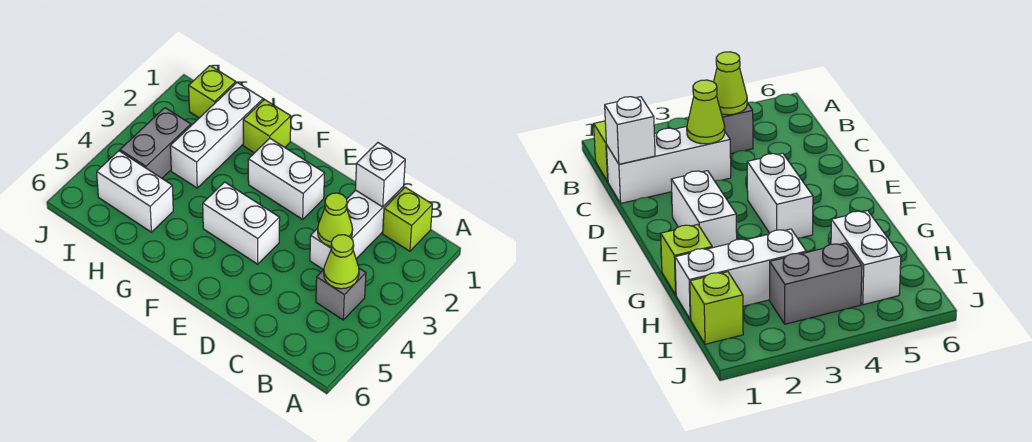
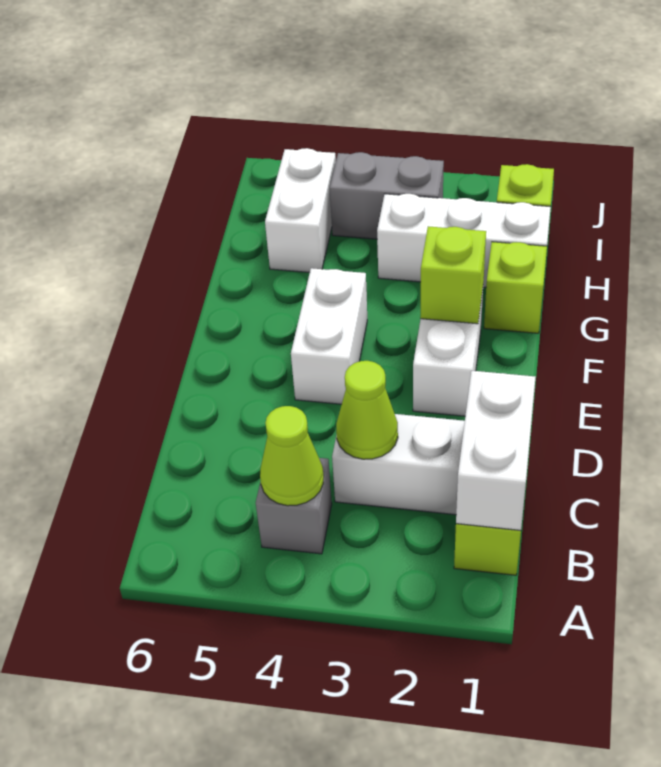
white 1x1 brick [355,143,405,207] -> white 1x2 brick [456,371,536,530]
none -> lime 1x1 brick [420,226,486,324]

